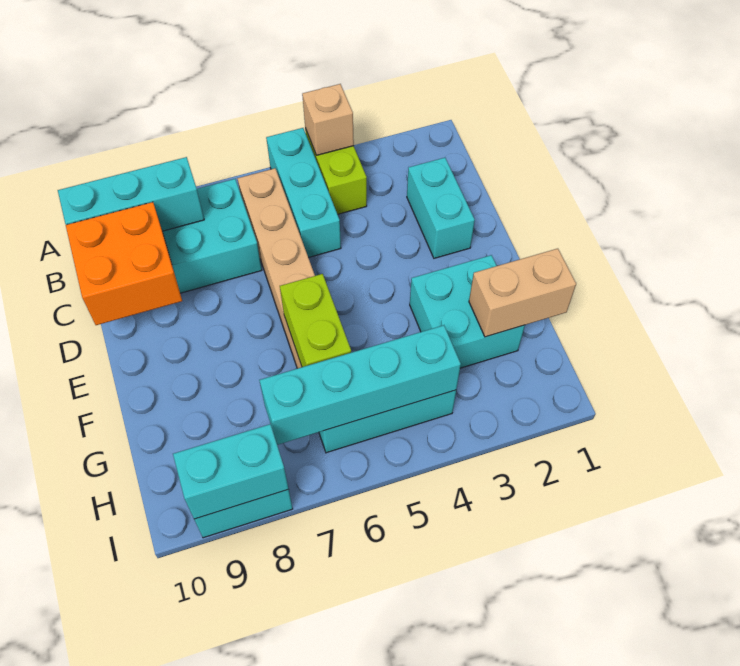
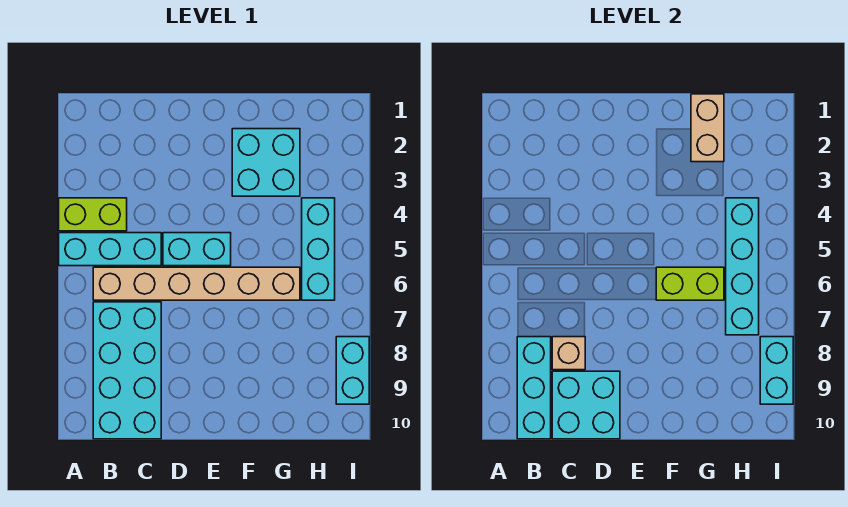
tan 1x1 brick [302,84,354,155] -> tan 1x1 brick moved to [552,337,585,370]
cyan 1x2 brick [407,158,475,258] -> cyan 1x2 brick moved to [163,233,231,266]
orange 2x2 brick [66,202,182,325] -> cyan 2x2 brick [552,371,620,439]

